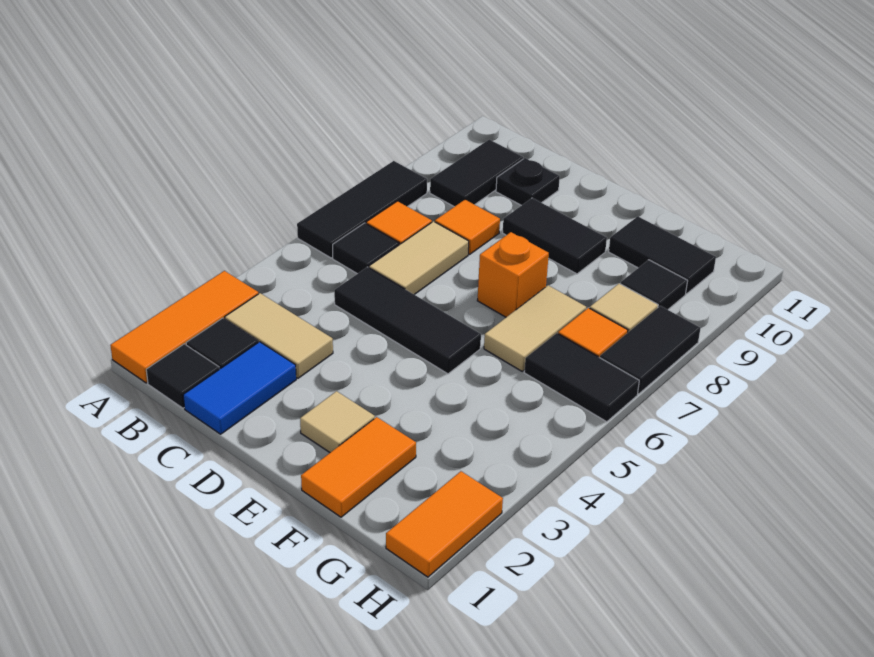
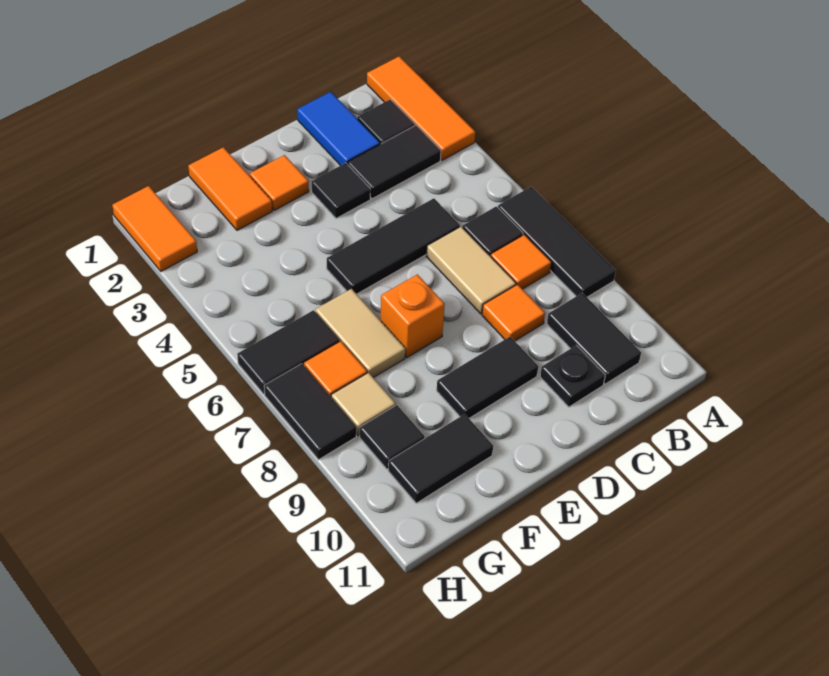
black 1x1 tile [146,344,219,408] -> black 1x1 tile moved to [312,163,370,218]
tan 1x2 tile [225,293,333,378] -> black 1x2 tile [348,125,441,199]
tan 1x1 tile [300,391,375,452] -> orange 1x1 tile [250,155,309,210]

